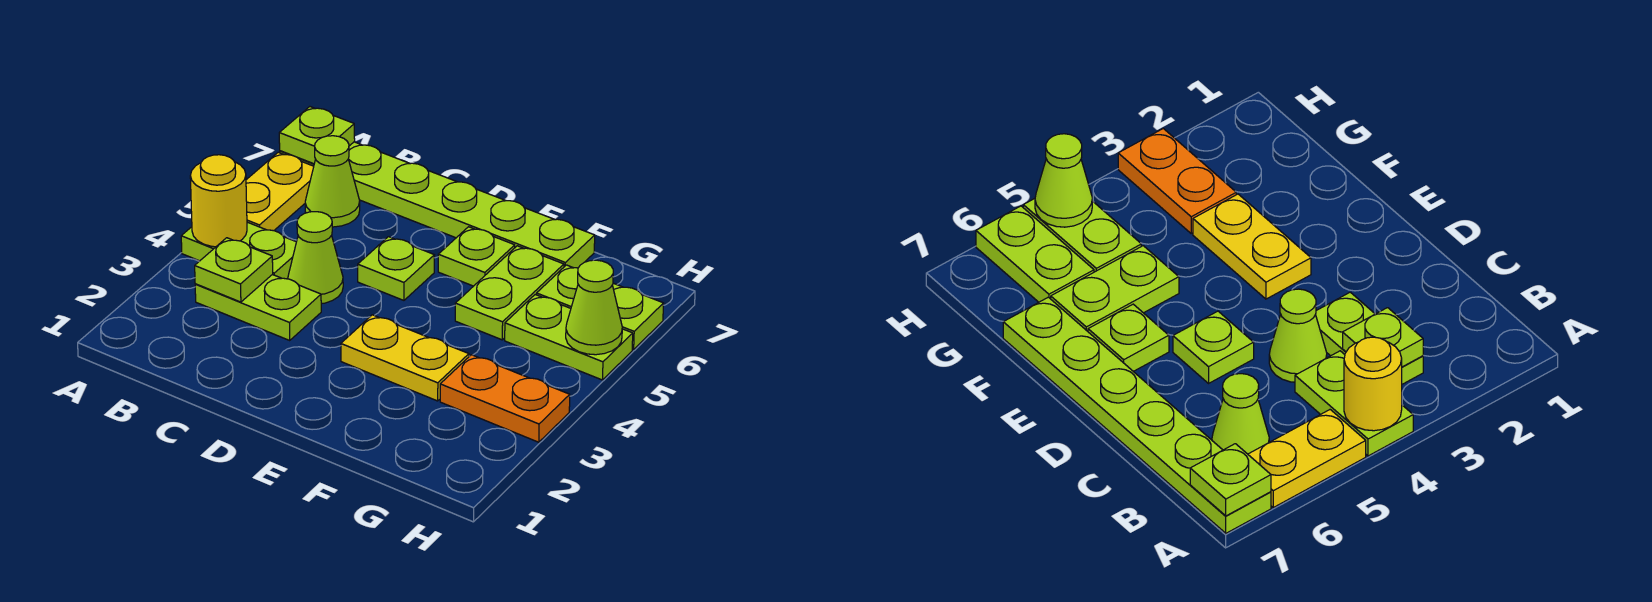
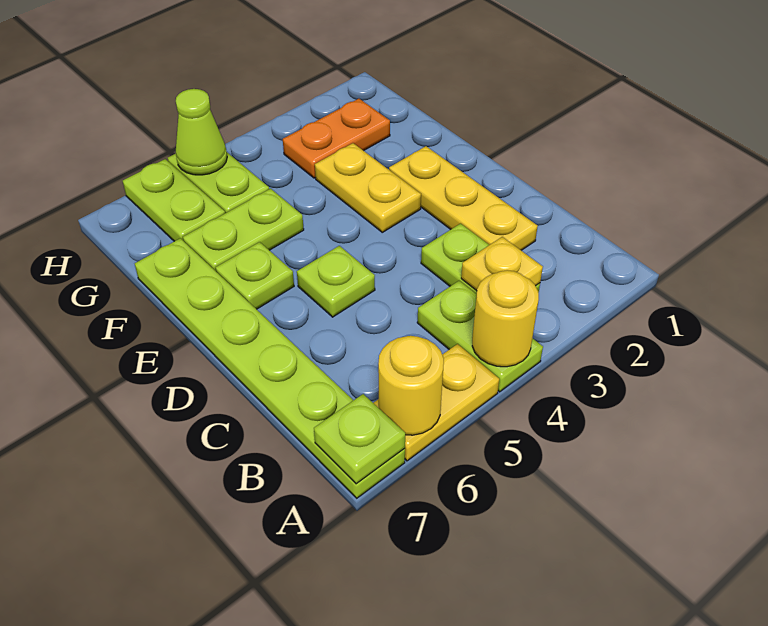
none -> yellow 1x1 round brick [378,336,444,435]
lime 1x1 plate [195,238,273,302] -> yellow 1x1 plate [461,237,543,291]
lime 1x1 cone [305,136,360,227] -> none
none -> yellow 1x3 plate [389,146,538,250]
lime 1x1 cone [288,212,343,304] -> none
orange 1x2 plate [440,355,570,442] -> orange 1x2 plate turned to [283,99,390,178]

